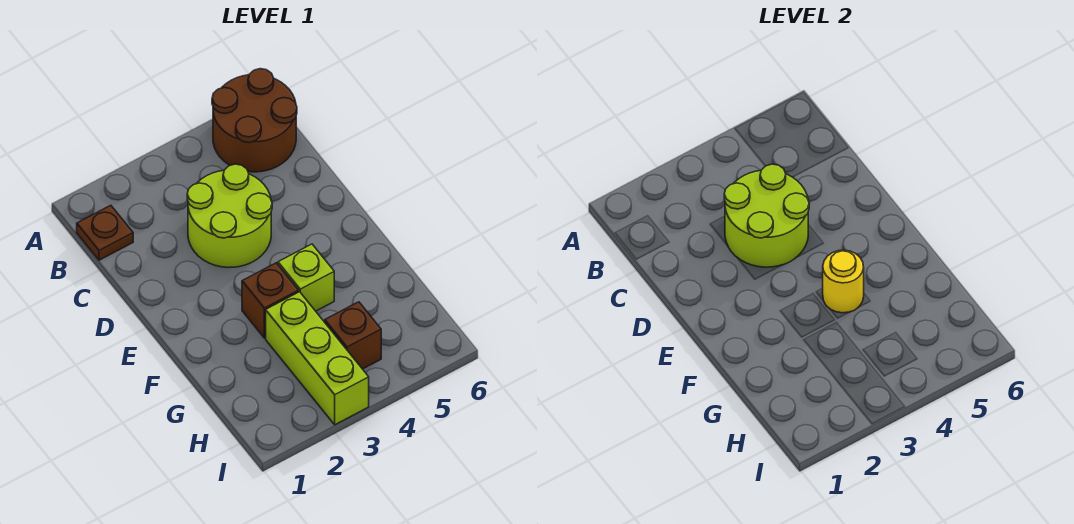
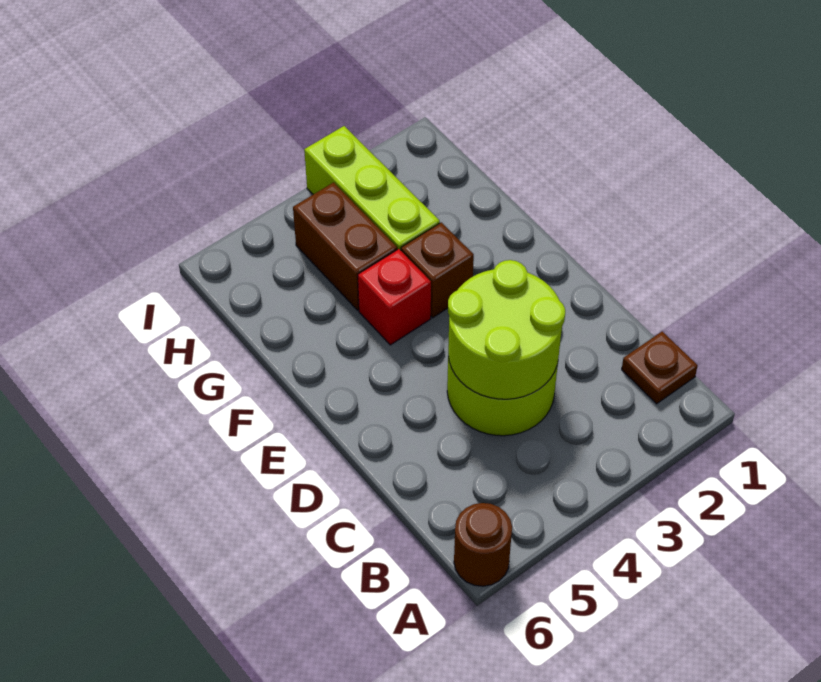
brown 2x2 round brick [212,69,297,172] -> brown 1x1 round brick [454,503,512,586]
lime 1x1 brick [278,244,334,311] -> red 1x1 brick [358,249,431,345]
yellow 1x1 round brick [823,250,864,313] -> none
brown 1x1 brick [325,302,381,369] -> brown 1x2 brick [293,182,397,310]

